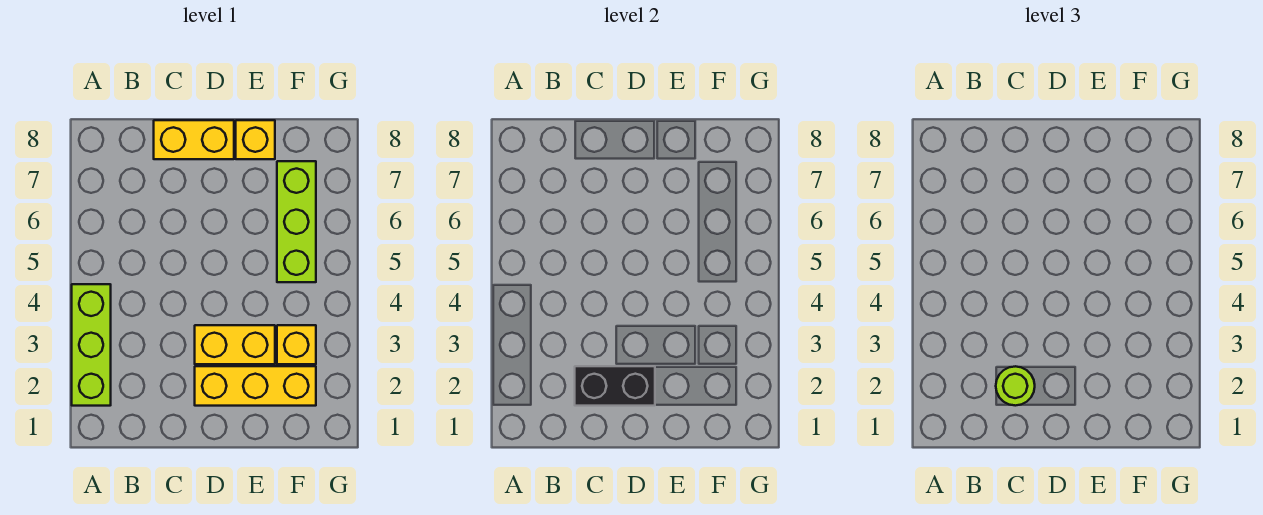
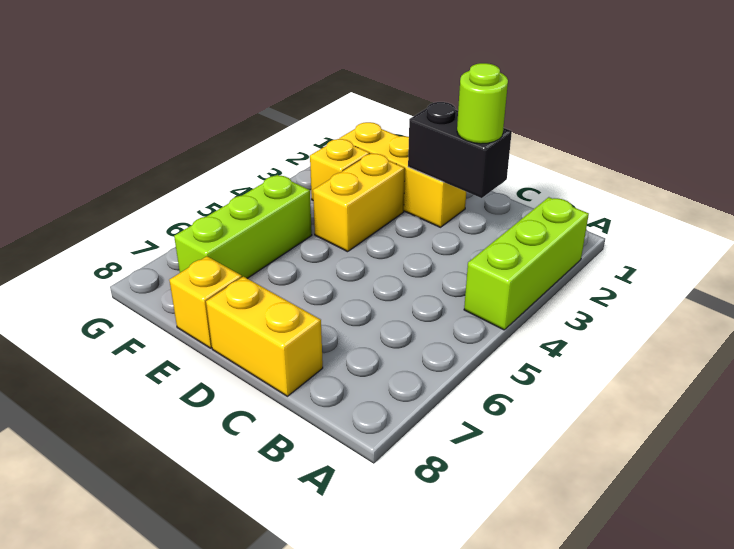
yellow 1x2 brick [195,325,275,364] -> yellow 1x2 brick turned to [313,153,405,252]

